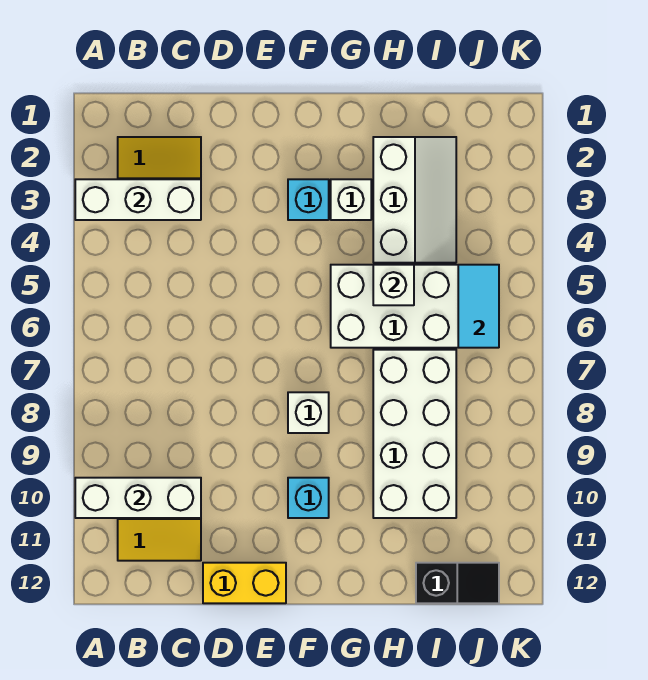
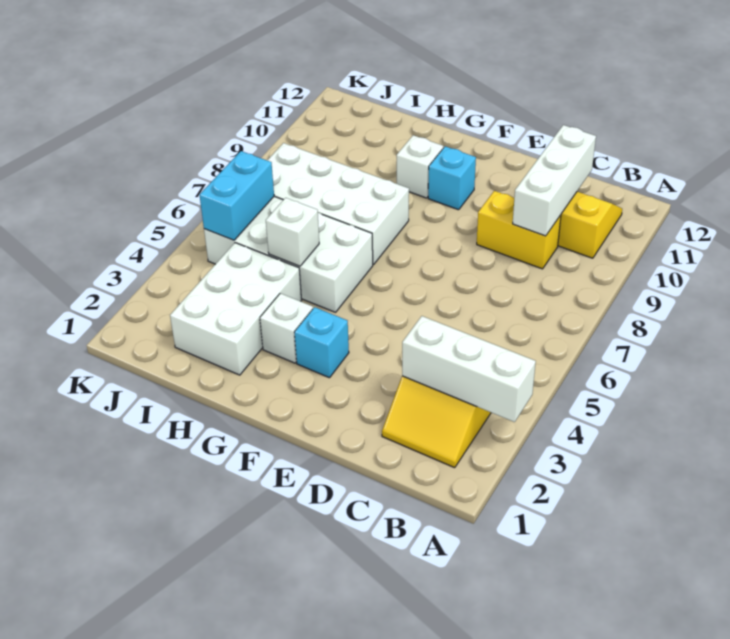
white 1x3 brick [75,478,201,518] -> white 1x3 brick turned to [513,125,596,236]
yellow 1x2 brick [203,563,286,603] -> yellow 1x2 brick moved to [477,191,561,269]
white 1x1 brick [288,392,329,433] -> white 1x1 brick moved to [397,135,443,198]
white 2x3 slope [373,137,456,263] -> white 2x3 brick [170,243,302,375]
white 2x4 brick [373,350,456,518] -> white 2x4 brick turned to [267,143,409,265]
black 1x2 slope [416,563,499,603] -> none
cyan 1x2 tile [458,265,499,348] -> cyan 1x2 brick [200,151,274,240]

